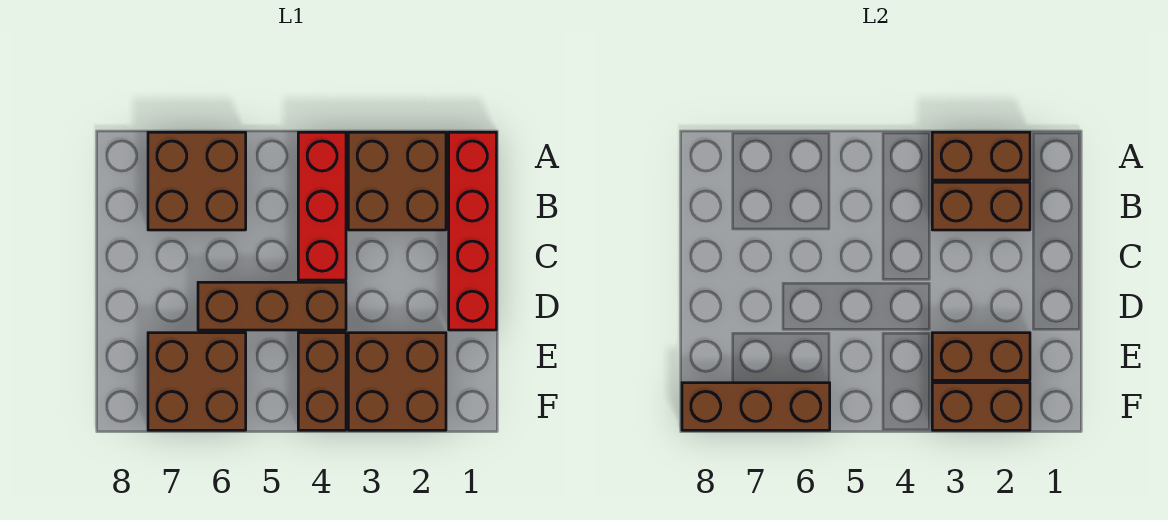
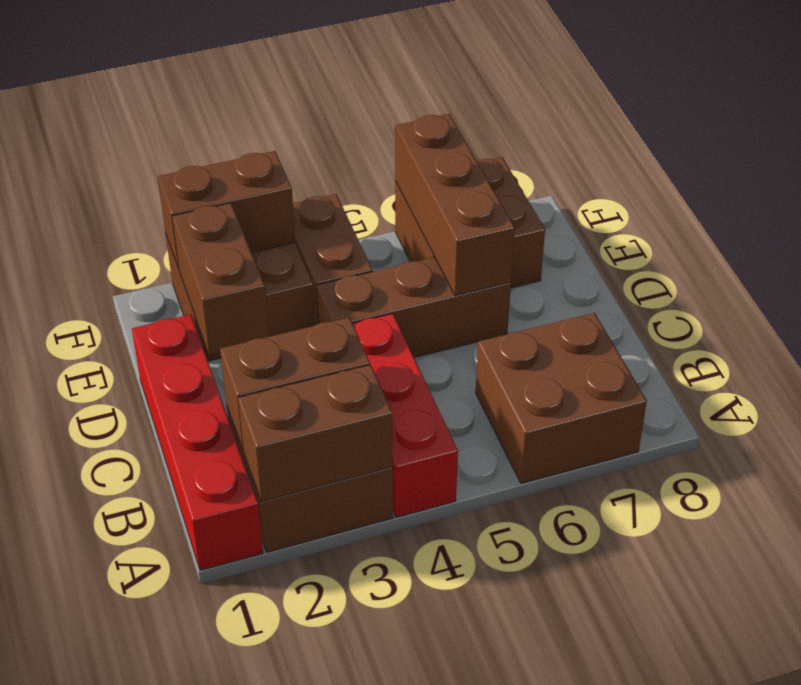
brown 1x2 brick [932,333,1030,380] -> brown 1x2 brick turned to [172,203,269,355]
brown 1x3 brick [682,383,830,430] -> brown 1x3 brick turned to [395,114,515,296]

